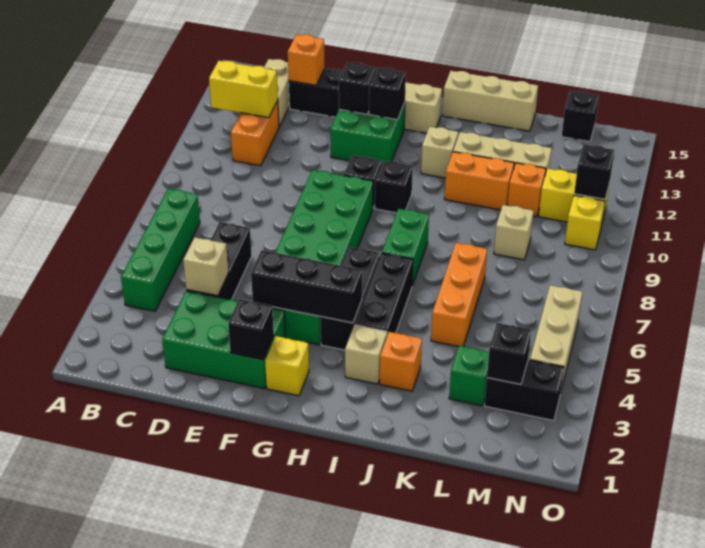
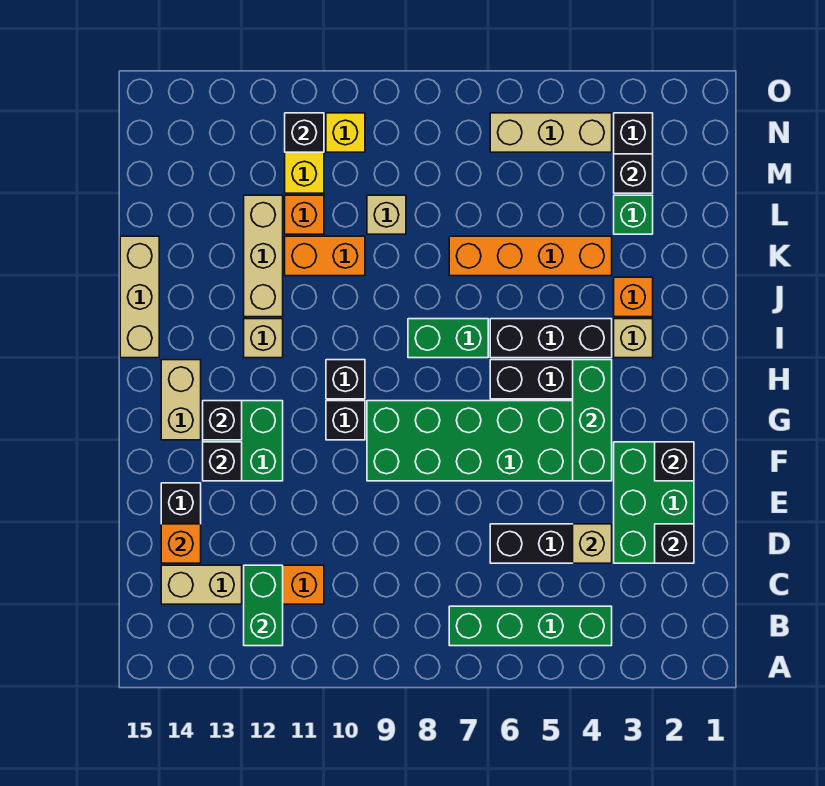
yellow 1x2 brick [209,61,278,118] -> green 1x2 brick [244,565,283,646]
black 1x3 brick [251,250,362,323] -> green 1x3 brick [573,360,612,481]
yellow 1x1 brick [265,336,309,396] -> none
orange 1x2 brick [444,152,514,210] -> orange 1x2 brick turned to [285,236,365,276]
orange 1x3 brick [431,243,487,346] -> orange 1x4 brick [449,236,612,276]
black 1x1 brick [562,91,599,142] -> black 1x1 brick moved to [655,524,694,563]

